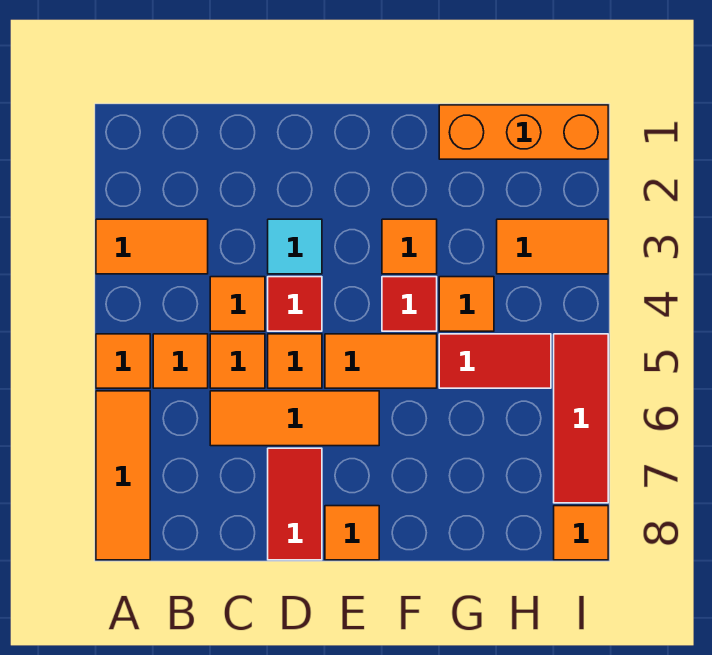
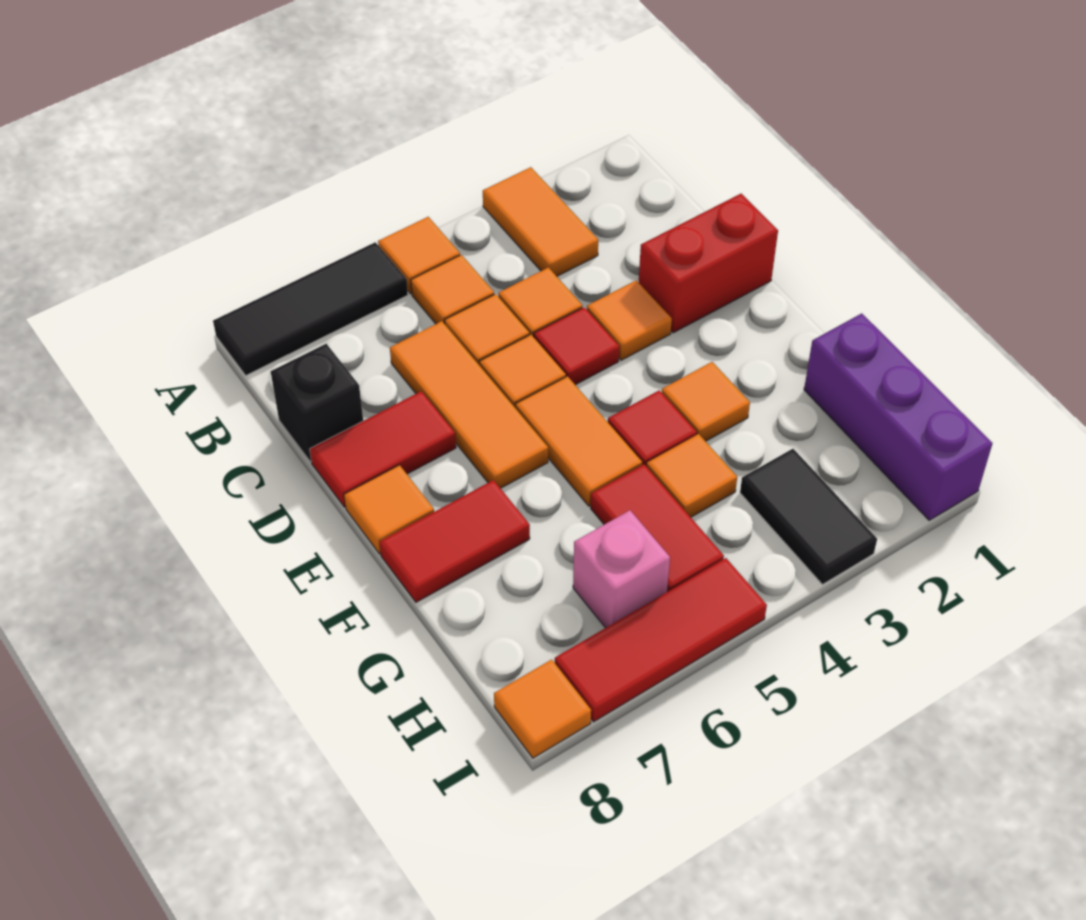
orange 1x3 tile [96,391,150,560] -> black 1x3 tile [213,242,408,375]
none -> black 1x1 brick [271,344,363,462]
none -> red 1x2 brick [639,194,778,333]
cyan 1x1 tile [268,219,322,274] -> orange 1x1 tile [587,280,672,360]
none -> red 1x2 tile [380,480,530,602]
orange 1x3 brick [439,105,608,159] -> purple 1x3 brick [804,313,992,520]
orange 1x2 tile [497,219,608,274] -> black 1x2 tile [740,449,877,584]
none -> pink 1x1 brick [573,510,670,628]

